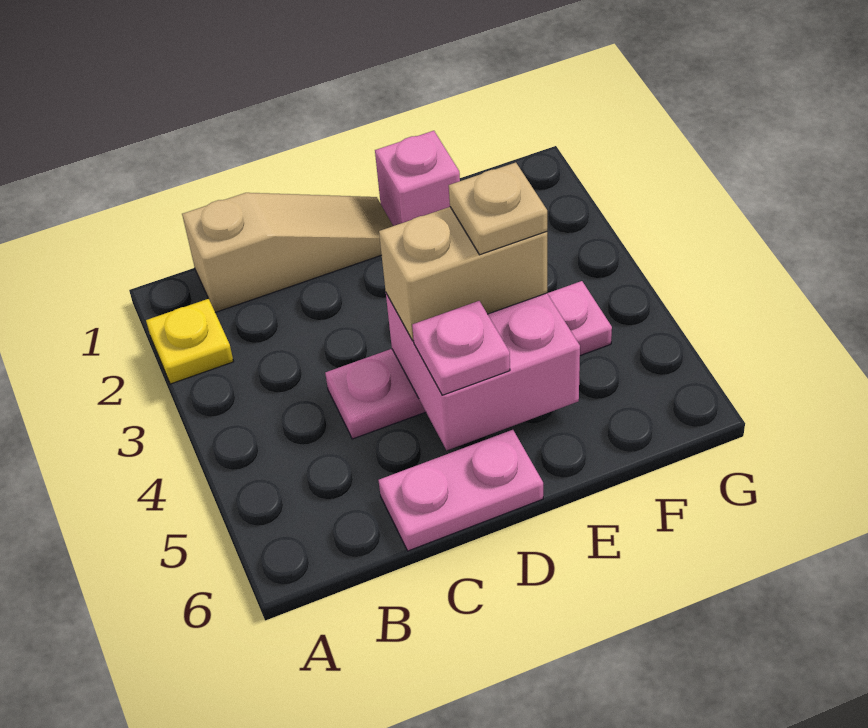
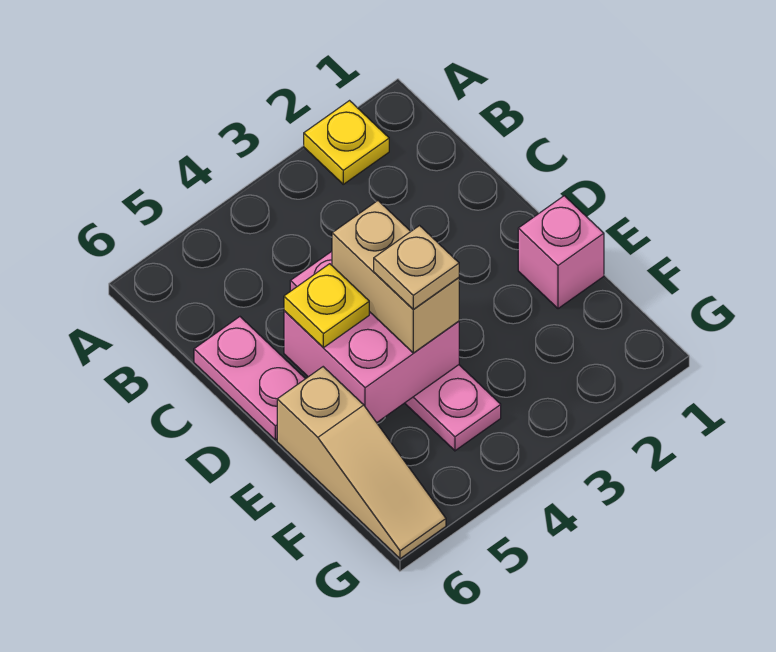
tan 1x3 slope [182,193,393,312] -> tan 1x3 slope moved to [277,367,446,559]
pink 1x1 plate [412,301,510,395] -> yellow 1x1 plate [284,264,369,348]

